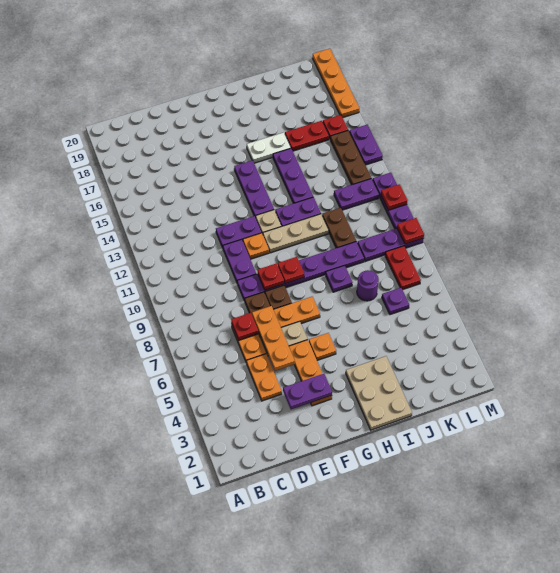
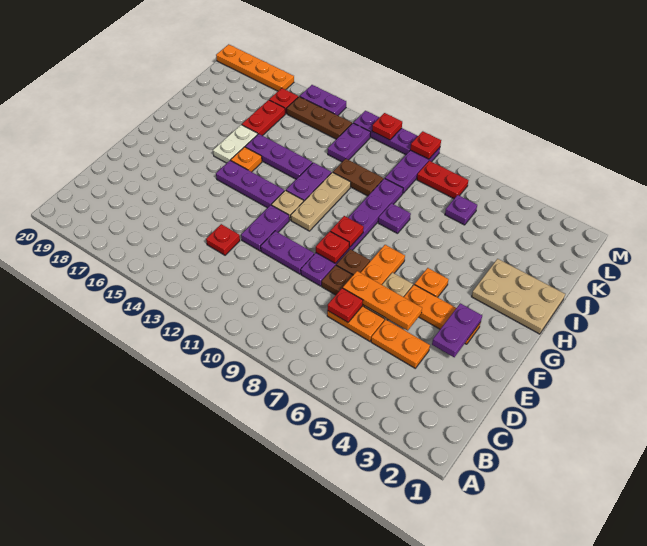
none -> red 1x1 plate [206,224,240,255]
orange 1x1 plate [243,233,269,259] -> orange 1x1 plate moved to [231,147,262,172]
purple 1x1 round brick [357,270,379,301] -> none

